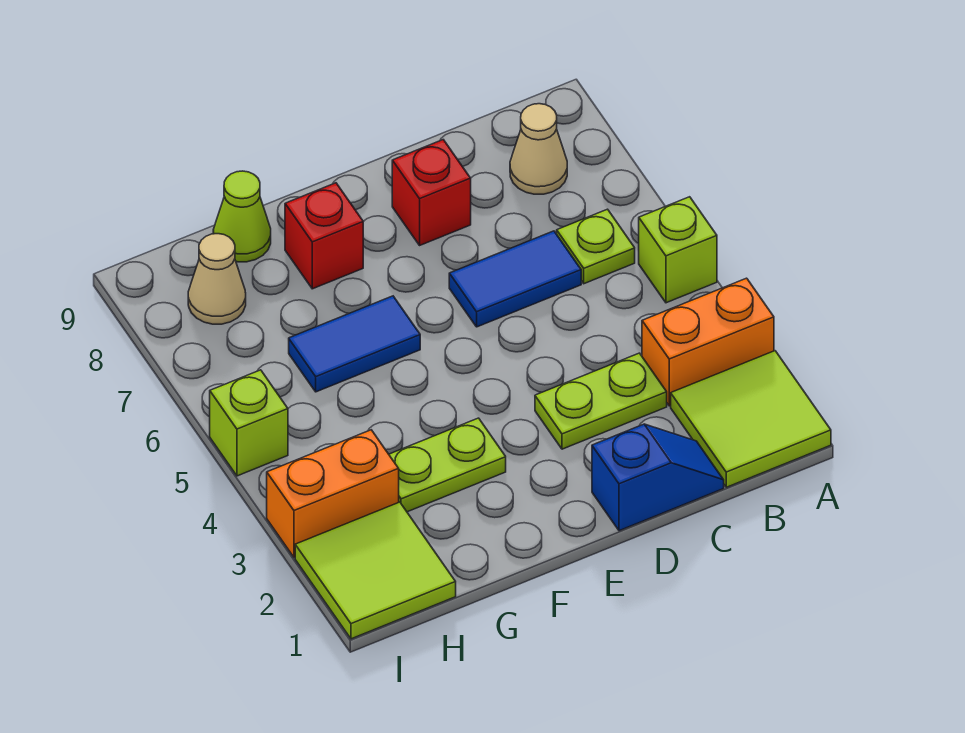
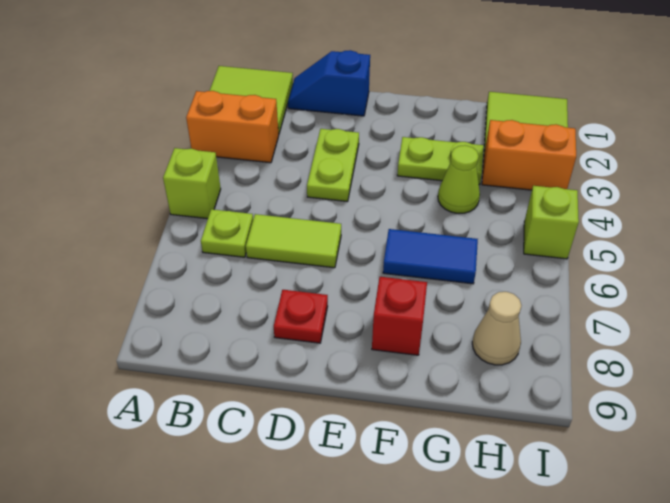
tan 1x1 cone [510,104,567,194] -> none
lime 1x2 plate [535,353,667,449] -> lime 1x2 plate turned to [307,129,359,202]
blue 1x2 tile [449,231,581,327] -> lime 1x2 tile [246,214,341,268]
red 1x1 brick [392,140,471,245] -> red 1x1 plate [274,290,328,343]
lime 1x1 cone [213,171,271,262] -> lime 1x1 cone moved to [438,145,480,213]

